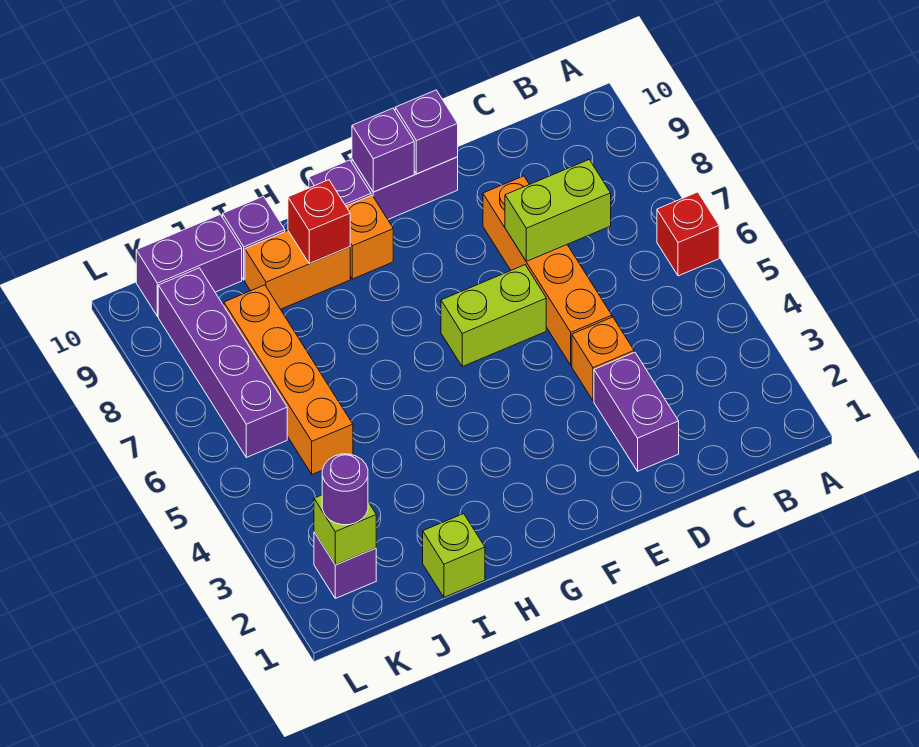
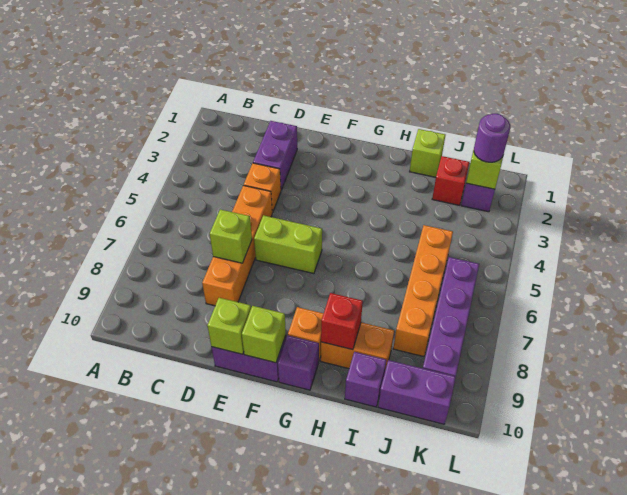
red 1x1 brick [657,192,719,276] -> red 1x1 brick moved to [432,156,470,205]
lime 1x2 brick [505,160,611,261] -> lime 1x1 brick [210,209,252,263]
purple 1x1 brick [395,90,458,174] -> lime 1x1 brick [208,298,251,354]
purple 1x1 brick [352,108,414,192] -> lime 1x1 brick [242,306,286,363]

